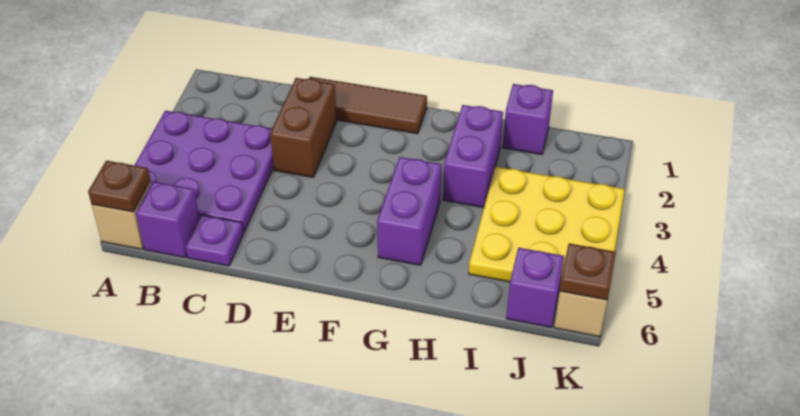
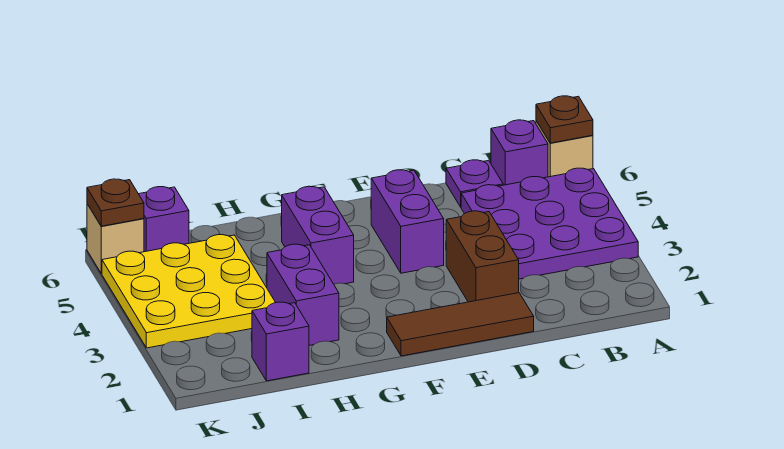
none -> purple 1x2 brick [371,170,444,273]

